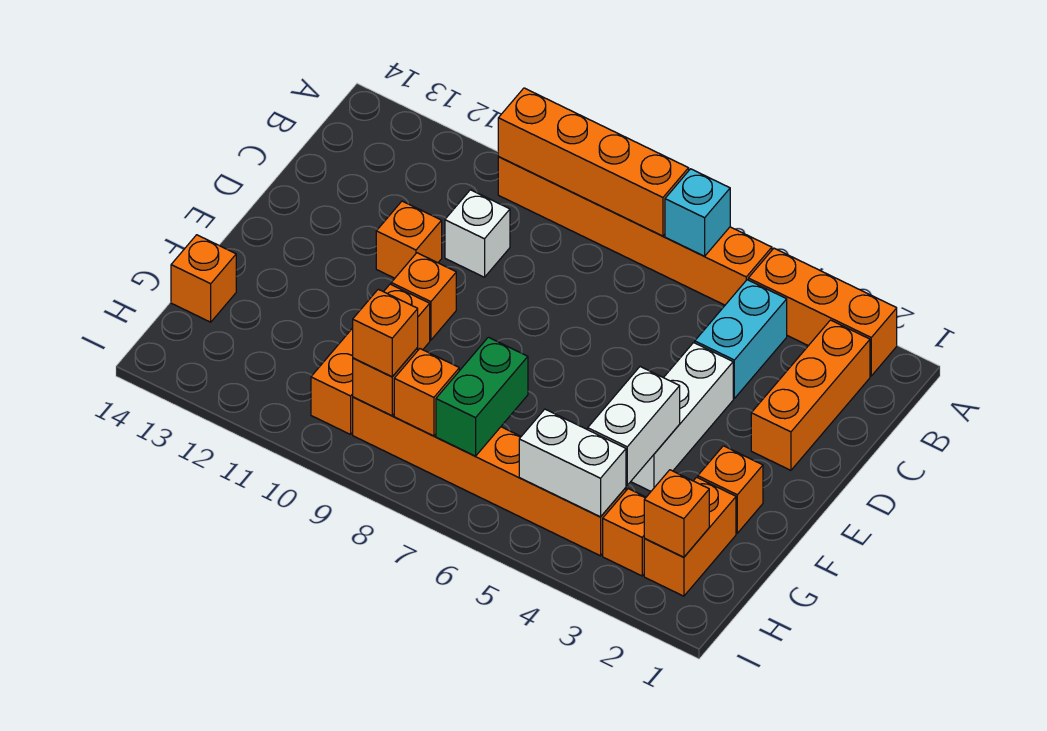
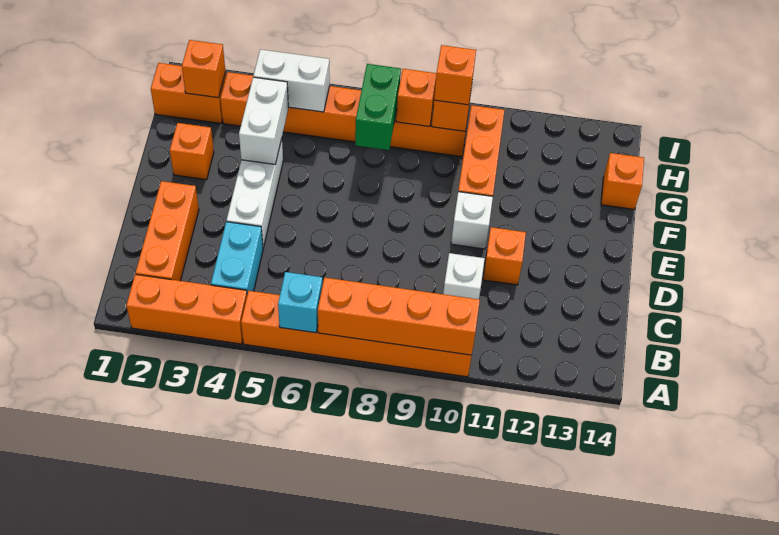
orange 1x1 brick [391,253,456,340] -> white 1x1 brick [451,192,493,249]
orange 1x2 brick [644,477,736,596] -> orange 1x2 brick turned to [151,63,226,123]

